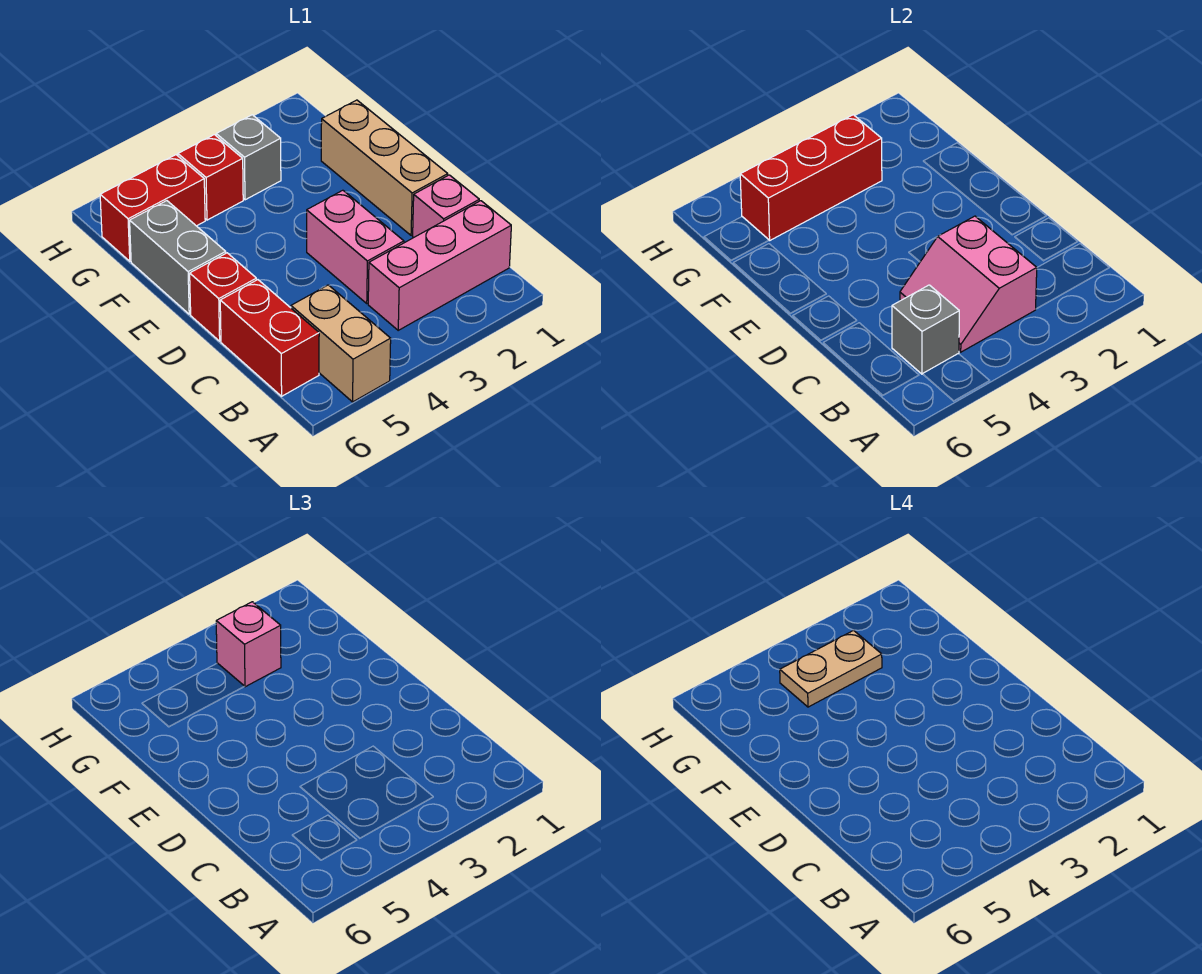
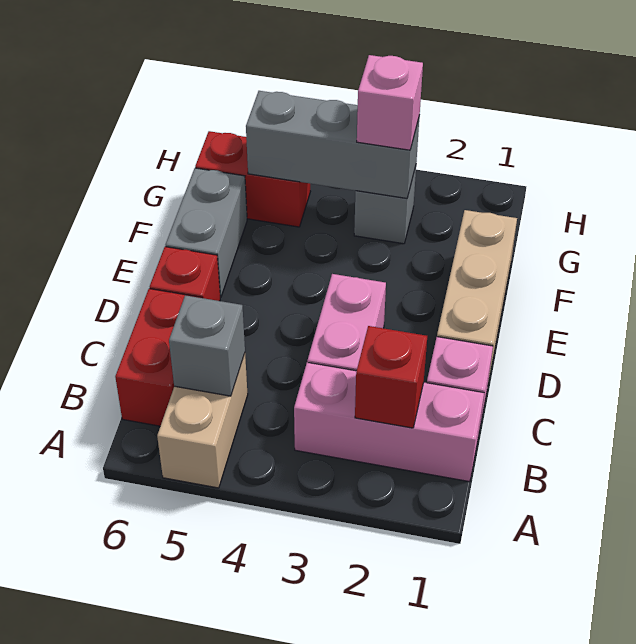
pink 2x2 slope [900,216,1037,352] -> none
red 1x3 brick [740,115,882,240] -> grey 1x3 brick [246,91,420,198]
tan 1x2 plate [780,631,882,707] -> none
red 1x1 brick [178,135,243,220] -> red 1x1 brick moved to [355,326,427,428]

